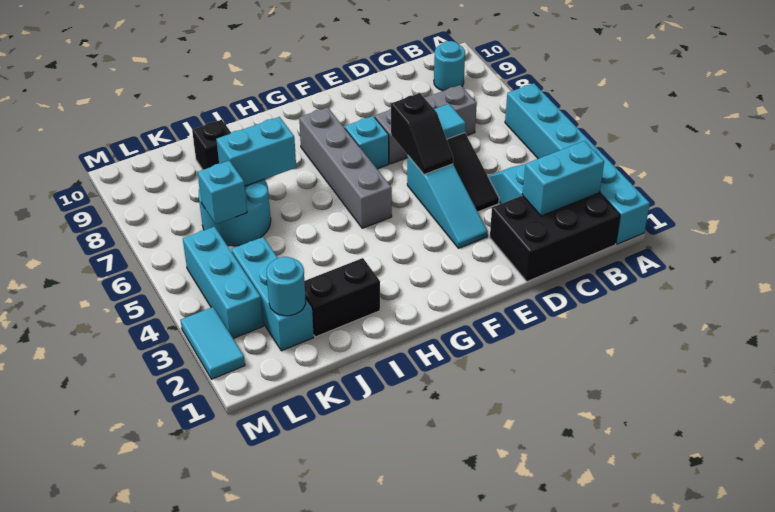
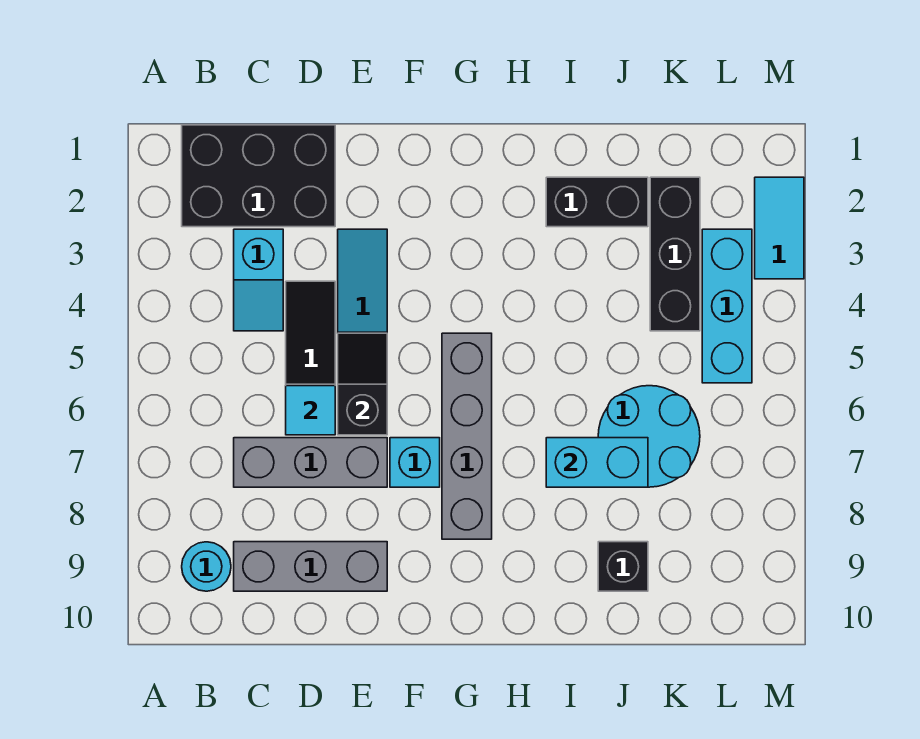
cyan 1x6 brick [505,83,650,244] -> none
cyan 1x2 brick [523,141,604,216] -> none
none -> grey 1x3 brick [234,542,387,591]
cyan 1x3 brick [231,237,314,351] -> black 1x3 brick [650,177,700,331]
cyan 1x1 round brick [266,257,306,316] -> none
cyan 1x1 brick [198,161,247,224] -> none

